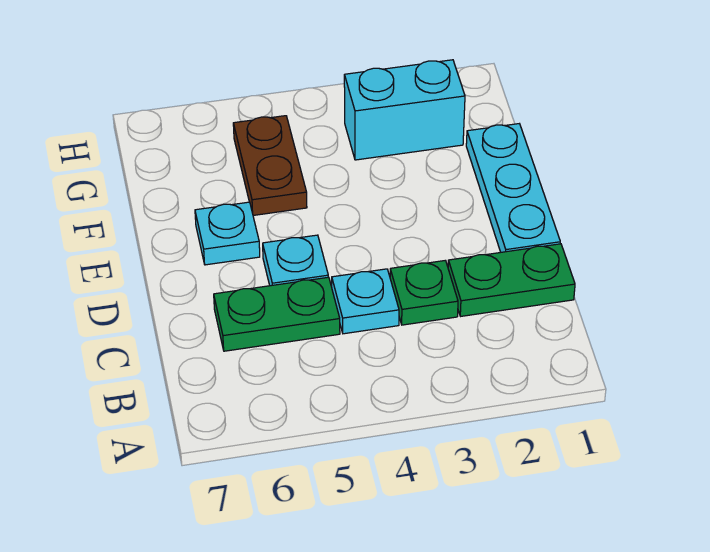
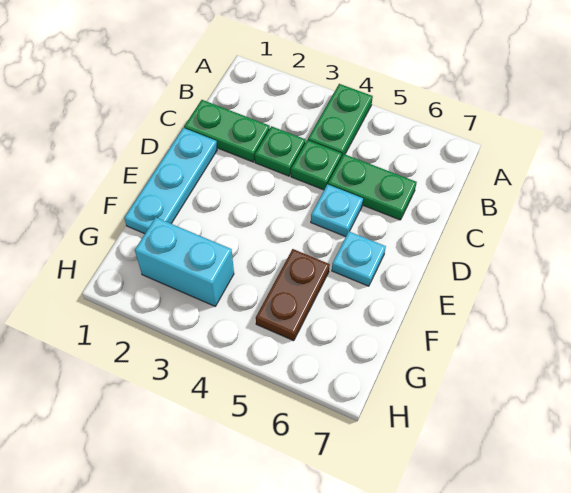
none -> green 1x2 plate [308,84,373,158]
cyan 1x1 plate [332,269,399,334] -> green 1x1 plate [291,140,342,190]

